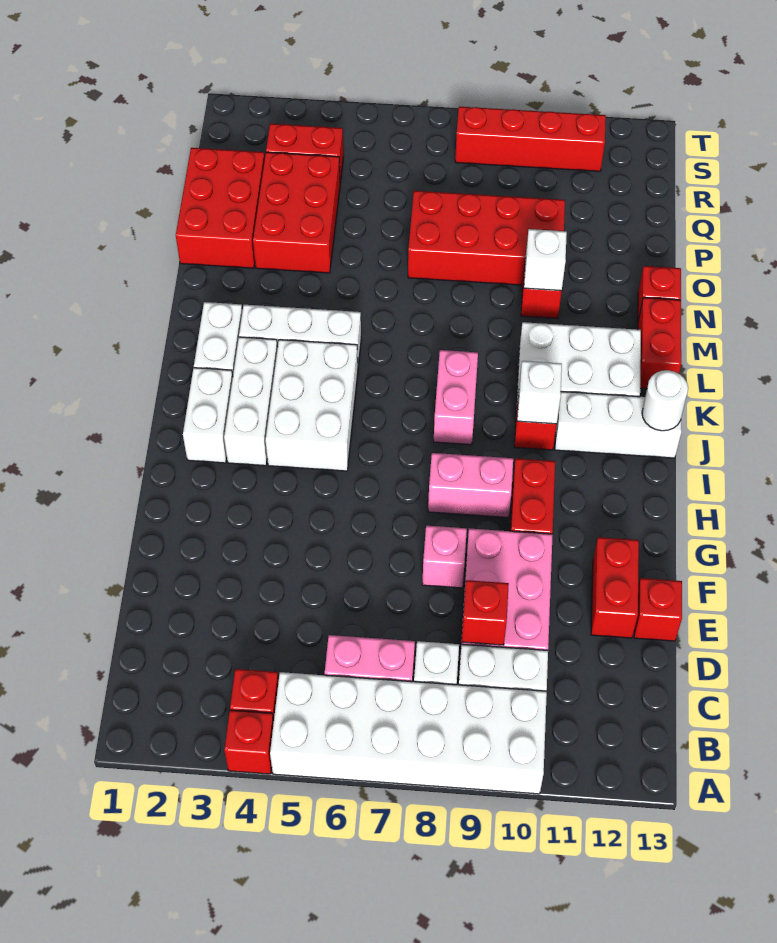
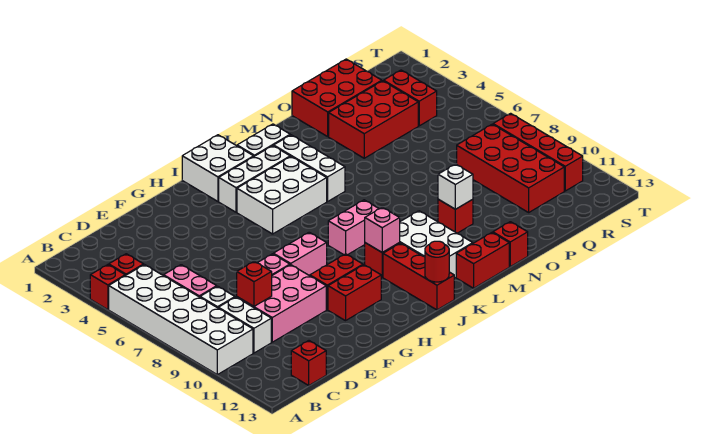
red 1x2 brick [591,537,639,638] -> red 1x2 brick moved to [328,265,381,321]
red 1x1 brick [634,578,682,641] -> red 1x1 brick moved to [291,341,326,385]
pink 1x2 brick [428,453,513,518] -> pink 1x2 brick turned to [274,232,327,276]
white 1x2 brick [183,368,233,463] -> white 2x2 brick [182,135,254,201]
white 1x1 brick [517,361,562,424] -> pink 1x1 brick [365,207,400,252]
white 1x3 brick [555,392,681,458] -> red 1x3 brick [383,243,454,310]
white 1x1 round brick [642,370,688,431] -> red 1x1 round brick [425,241,449,282]
red 2x4 brick [408,191,565,285] -> red 2x4 brick moved to [457,124,564,212]

